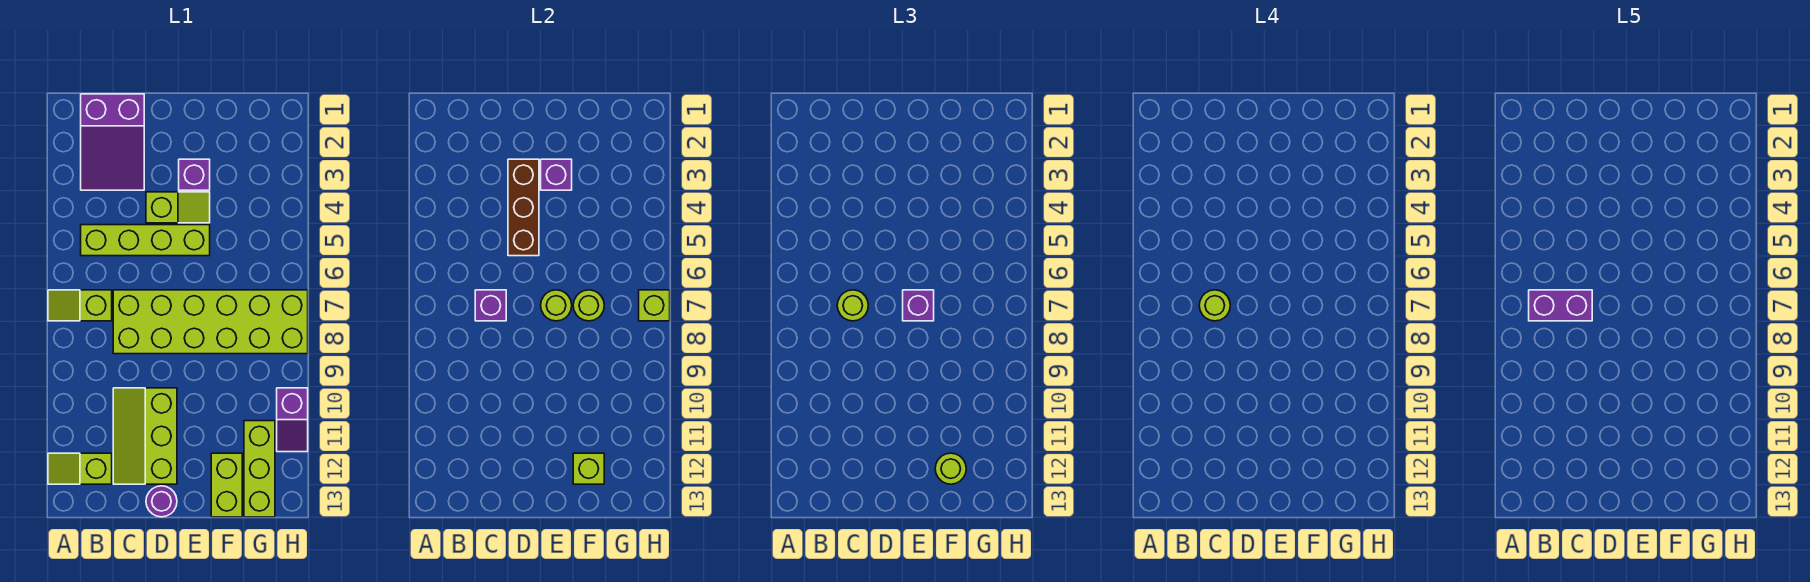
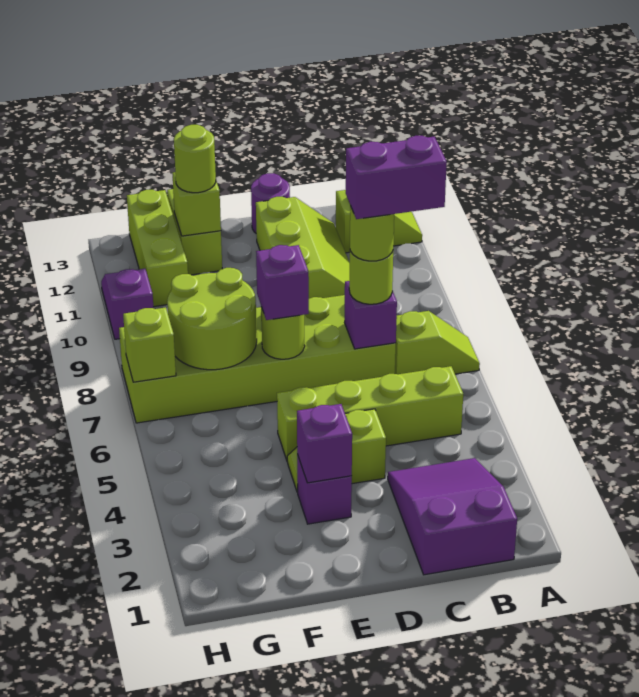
brown 1x3 brick [508,159,539,256] -> none
lime 1x1 round brick [573,290,604,321] -> lime 2x2 round brick [167,268,257,370]

